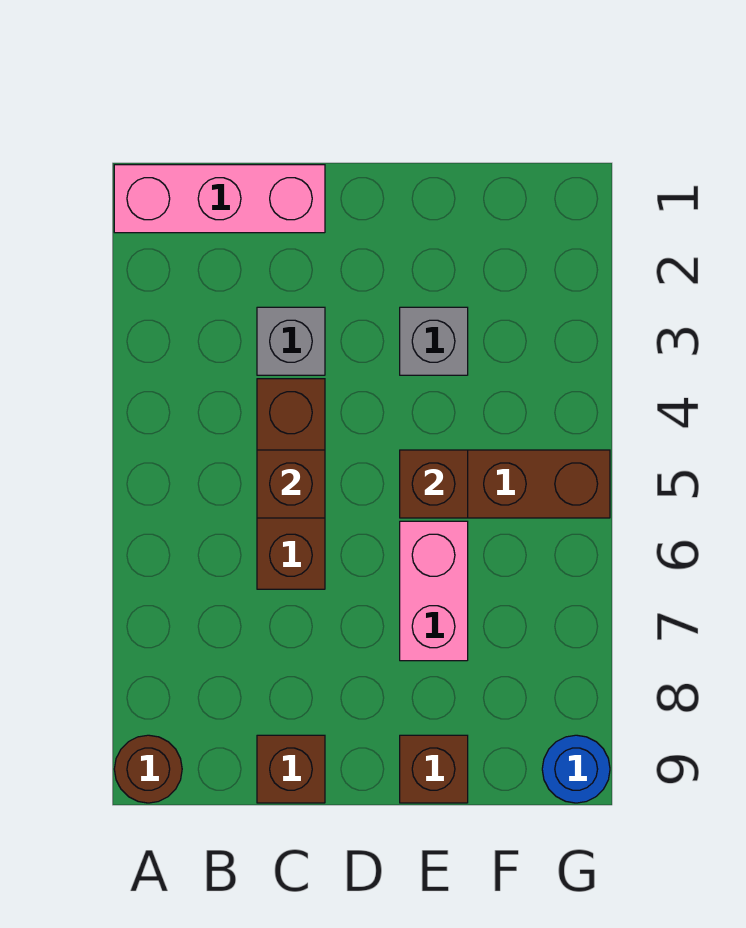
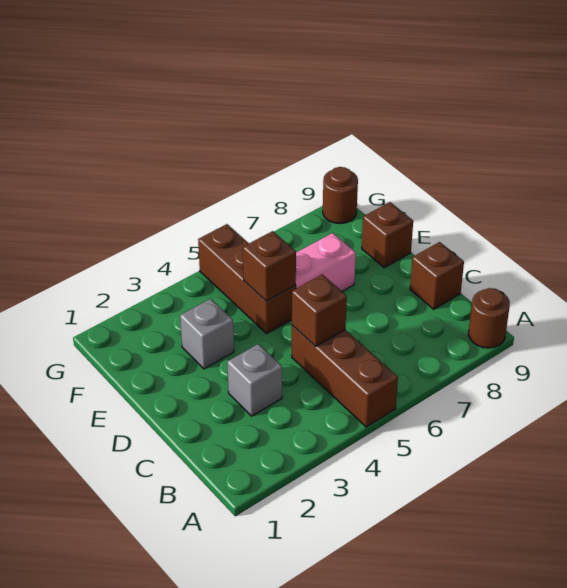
pink 1x3 brick [114,165,325,233] -> none
brown 1x3 brick [257,379,325,589] -> brown 1x3 brick turned to [292,325,398,427]
blue 1x1 round brick [542,735,610,803] -> brown 1x1 round brick [323,167,358,224]

